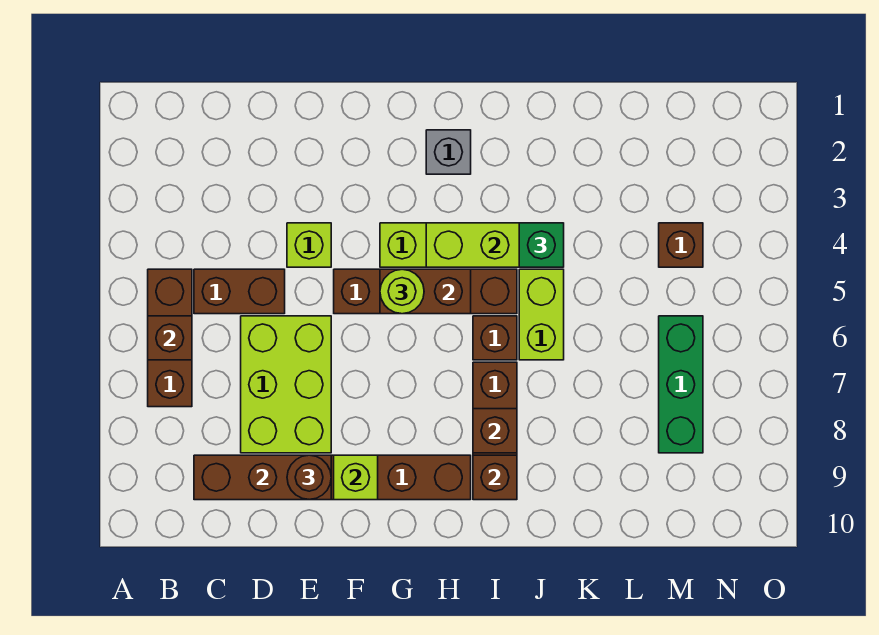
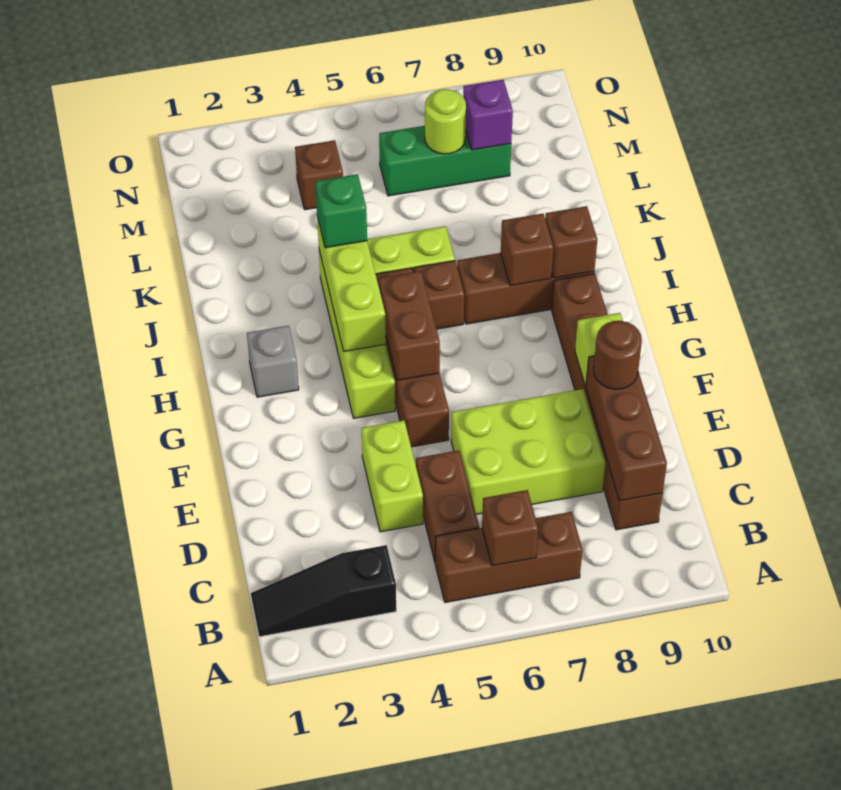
none -> black 1x3 slope [251,545,396,637]
lime 1x1 brick [287,223,331,267] -> lime 1x2 brick [361,420,423,532]
lime 1x1 round brick [380,269,424,314] -> lime 1x1 round brick moved to [425,89,466,154]
none -> purple 1x1 brick [463,80,513,150]

